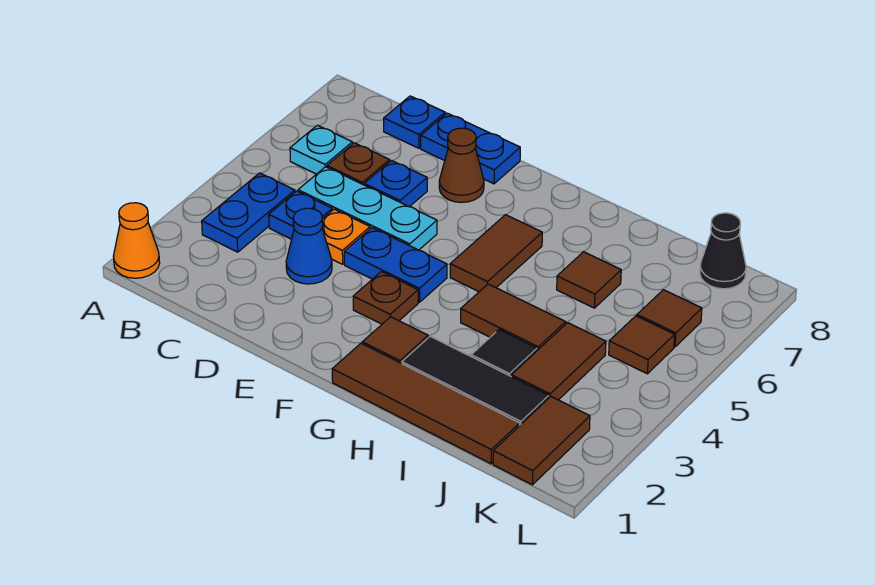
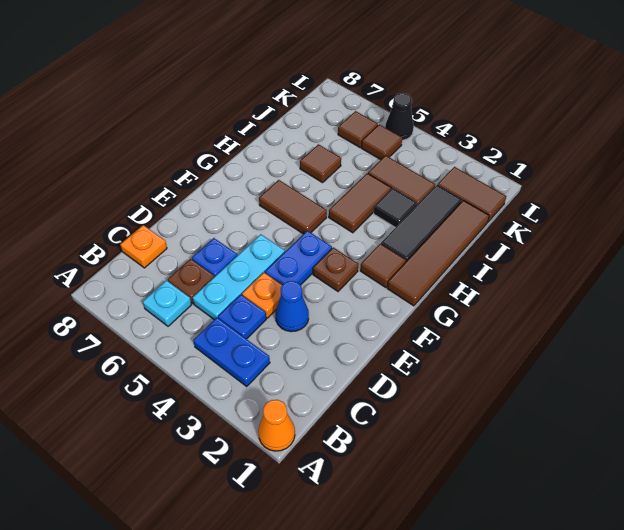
blue 1x1 plate [384,96,445,148] -> orange 1x1 plate [120,225,167,268]
blue 1x2 plate [421,113,520,184] -> none
brown 1x1 cone [439,128,484,202] -> none
black 1x1 cone [700,213,746,289] -> black 1x1 cone moved to [385,93,414,140]

